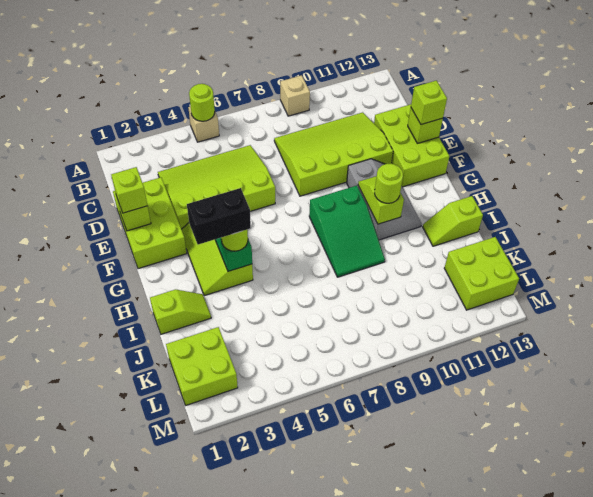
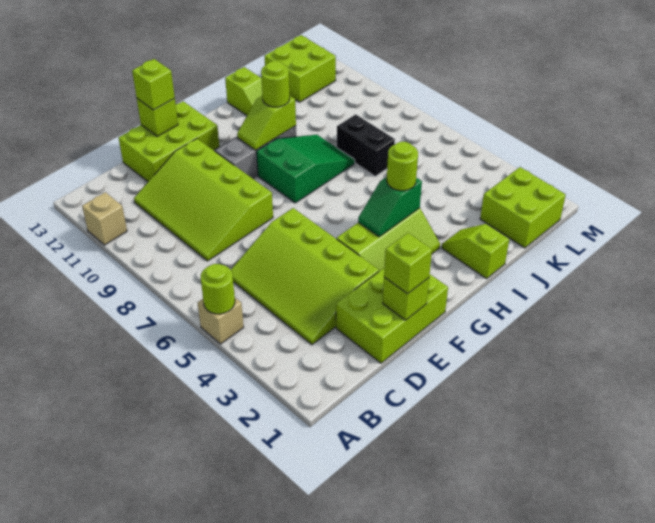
tan 1x1 brick [280,75,310,116] -> tan 1x1 brick moved to [82,192,127,245]
black 1x2 brick [187,188,251,245] -> black 1x2 brick moved to [337,114,395,176]

